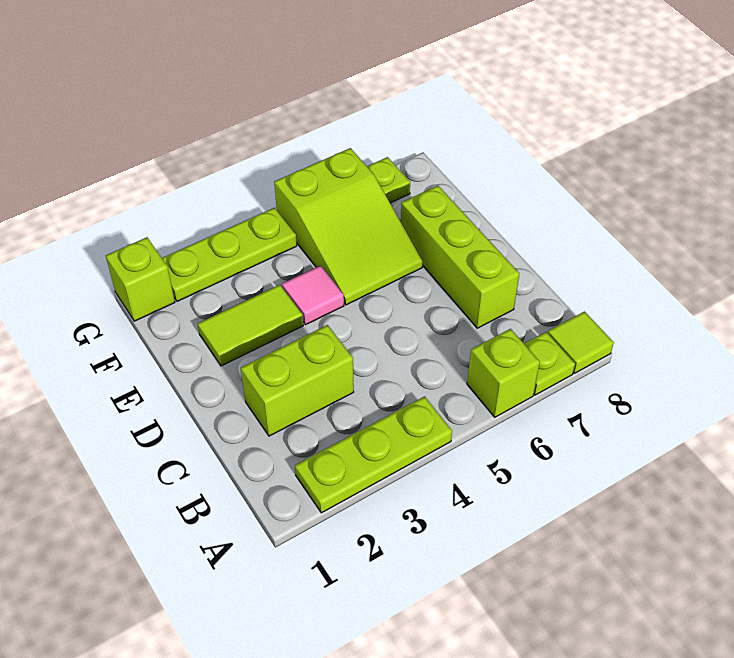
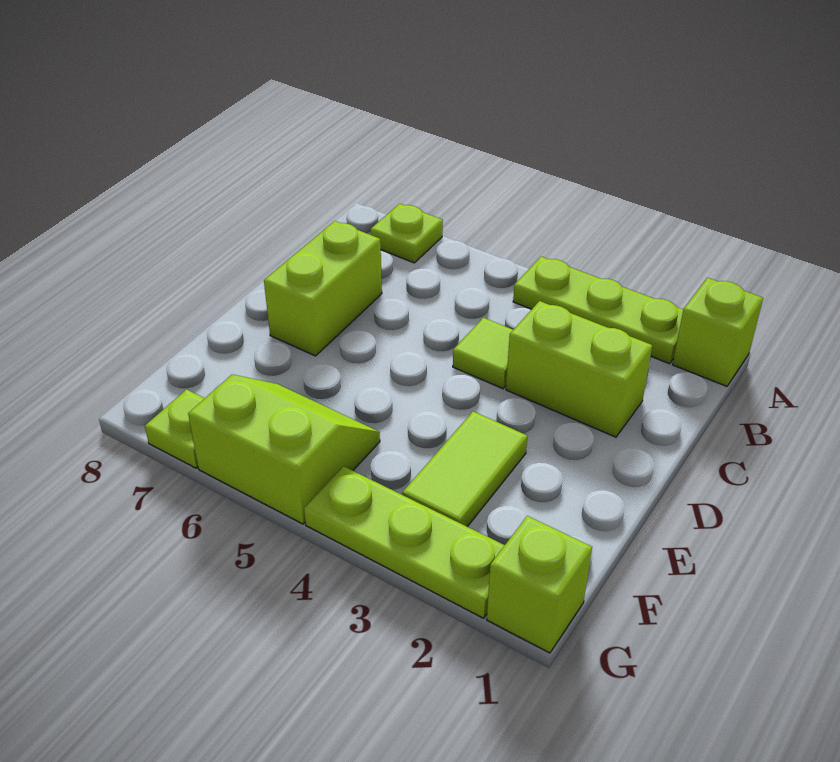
lime 1x1 brick [467,329,540,417] -> lime 1x1 brick moved to [673,278,763,386]
lime 1x1 tile [548,312,614,373] -> lime 1x1 tile moved to [453,318,513,389]
lime 1x3 brick [401,186,519,328] -> lime 1x2 brick [264,221,382,356]
lime 1x2 tile [198,285,303,366] -> lime 1x2 tile turned to [402,412,527,527]
pink 1x1 tile [282,266,344,325] -> none
lime 2x3 slope [274,148,423,305] -> lime 2x2 slope [188,375,380,524]

